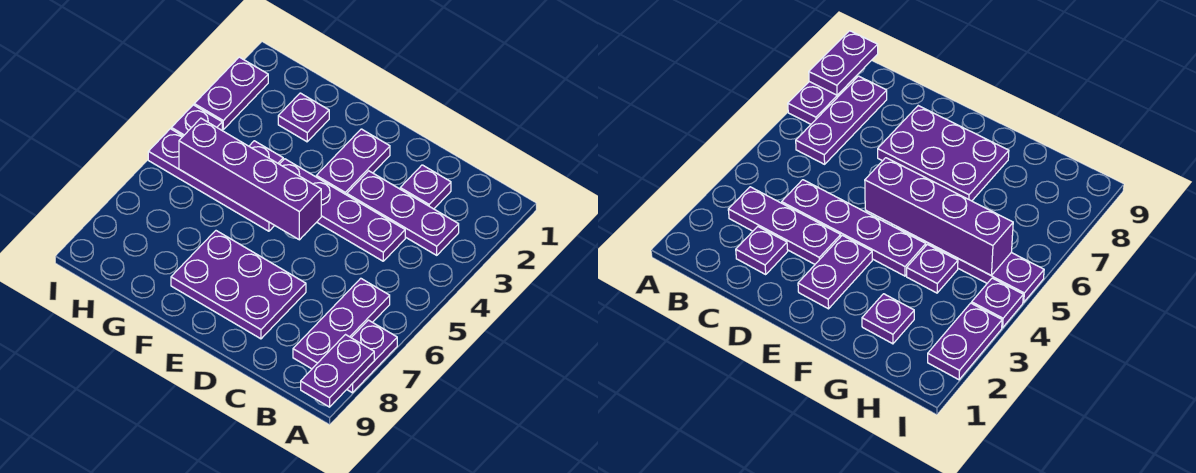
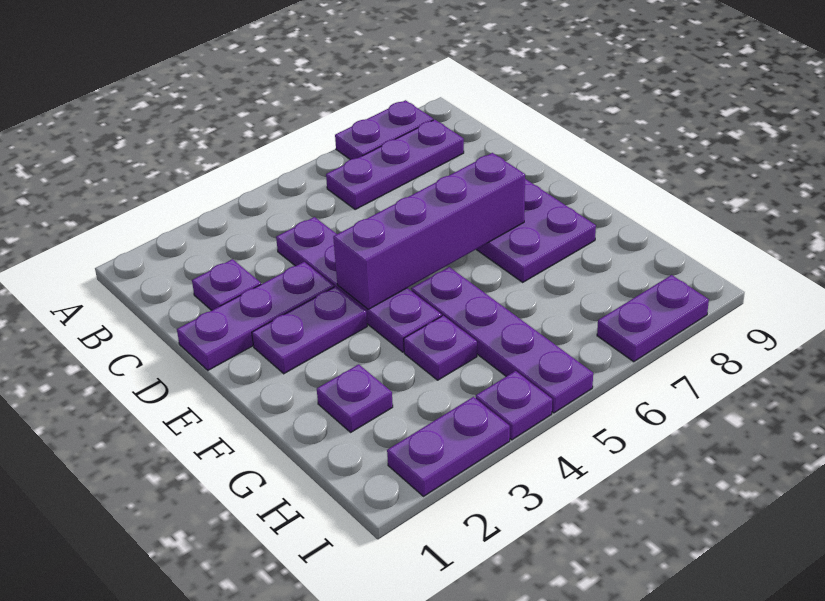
purple 1x2 plate [301,335,374,407] -> purple 1x2 plate moved to [597,275,709,362]
purple 1x3 plate [347,171,459,255] -> purple 1x3 plate turned to [177,262,334,370]
purple 1x4 brick [179,118,321,240] -> purple 1x4 brick turned to [333,153,525,309]

